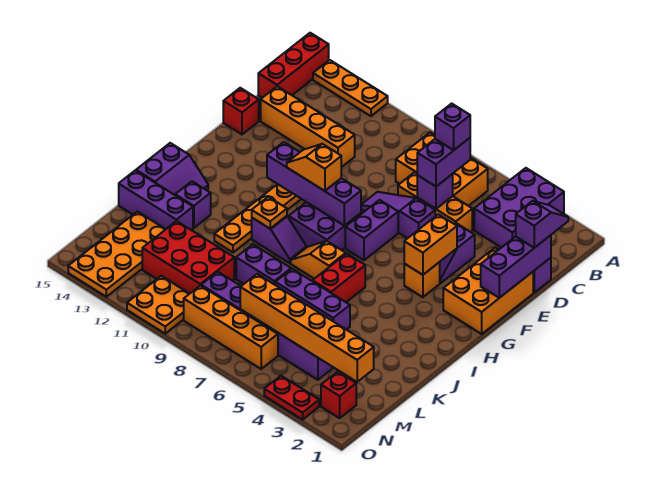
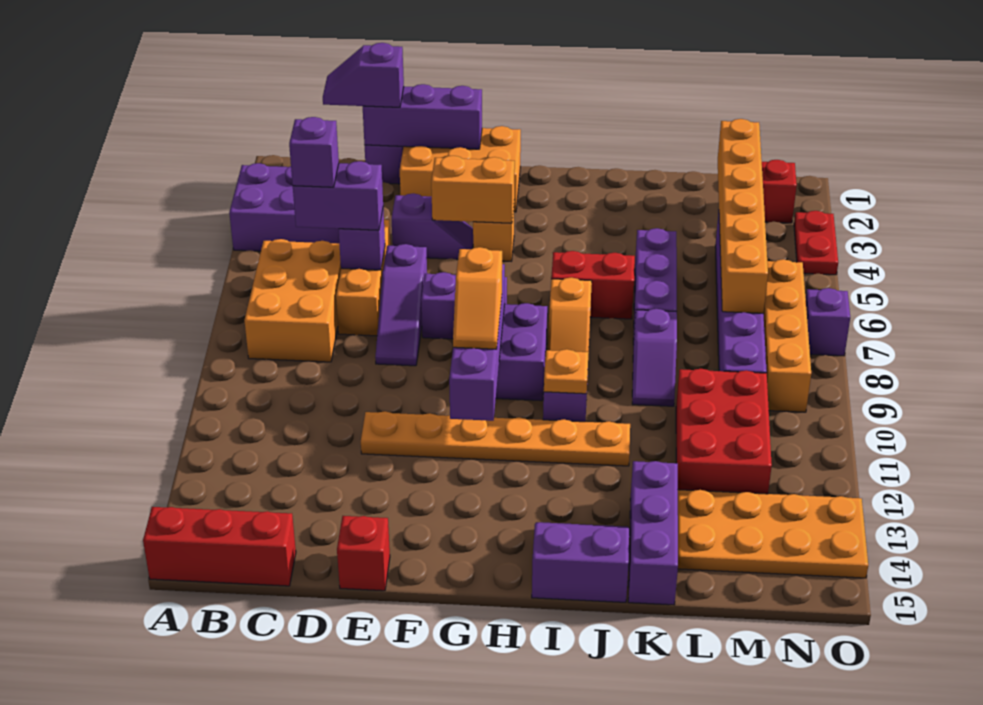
orange 1x3 plate [313,60,388,116] -> none
orange 1x4 brick [261,86,355,167] -> none
purple 1x1 brick [175,181,211,228] -> purple 1x1 brick moved to [806,288,850,356]
purple 1x2 brick [236,244,291,285] -> purple 1x2 slope [632,309,677,406]
orange 2x2 plate [127,276,189,334] -> none

